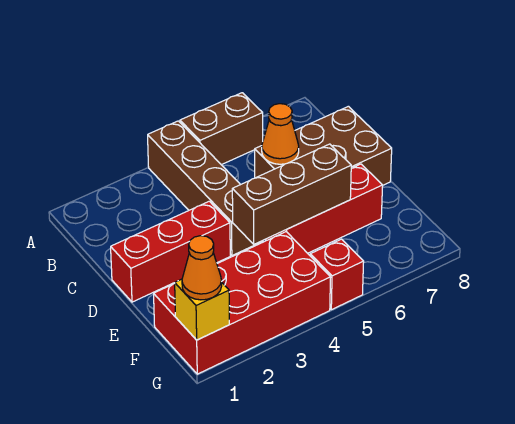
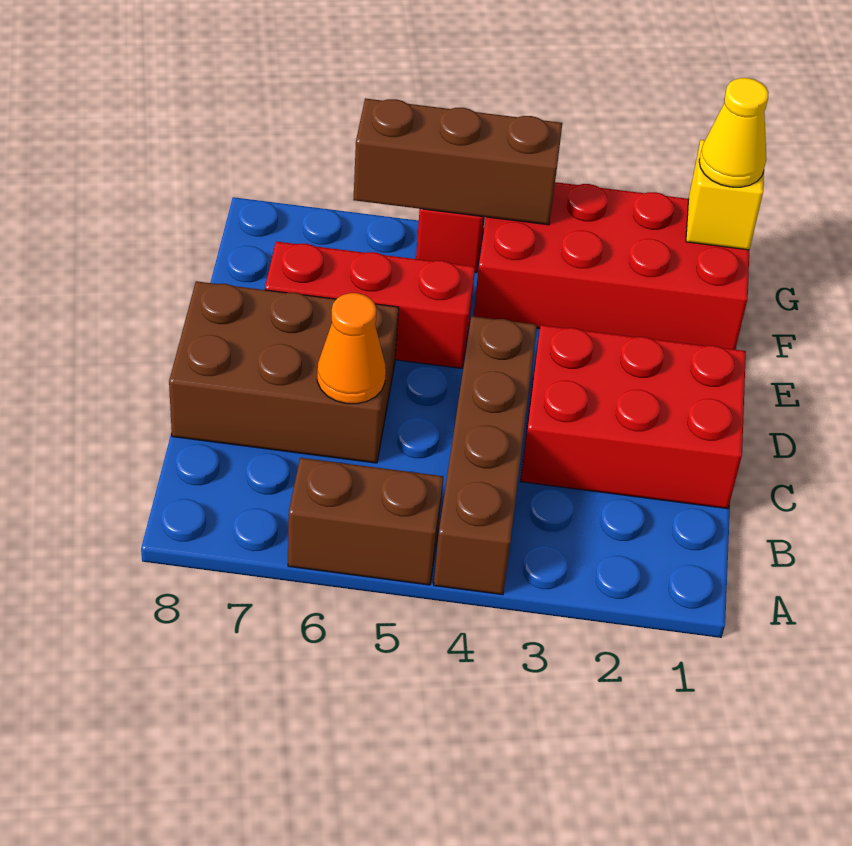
red 1x3 brick [111,201,230,302] -> red 2x3 brick [521,325,746,509]
brown 1x3 brick [232,144,351,244] -> brown 1x3 brick moved to [353,98,562,225]
orange 1x1 cone [182,236,222,300] -> yellow 1x1 cone [699,78,769,187]

